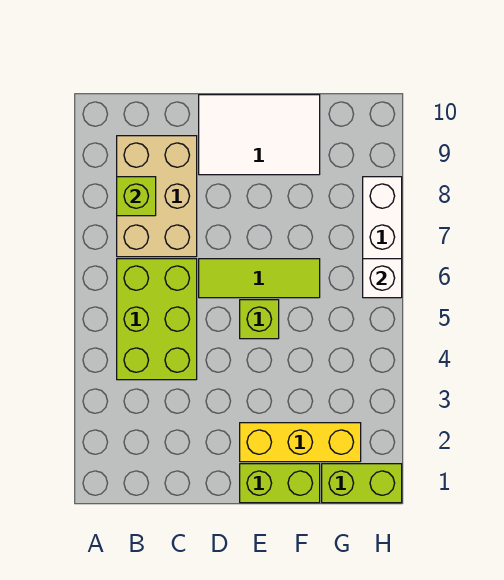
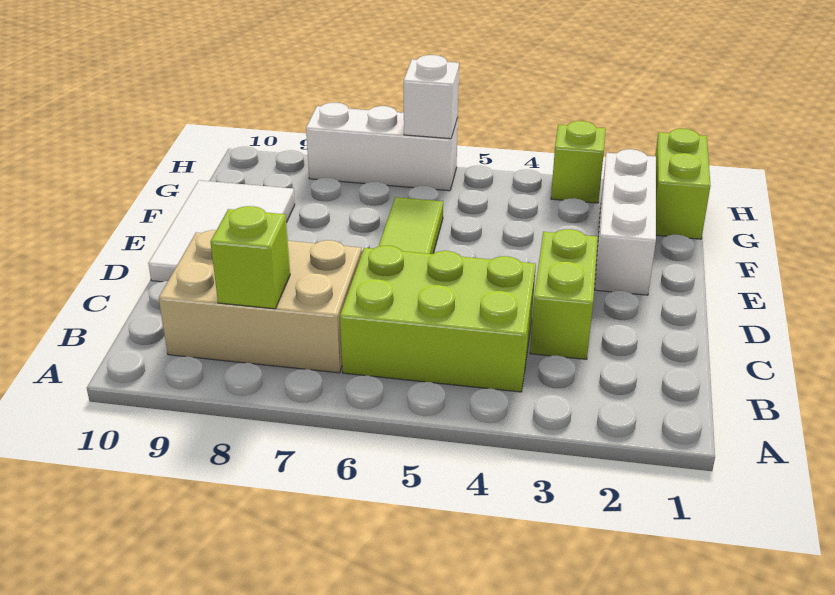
lime 1x2 brick [240,464,320,503] -> lime 1x2 brick moved to [530,229,598,359]
yellow 1x3 brick [240,423,361,462] -> white 1x3 brick [595,149,656,295]
lime 1x1 brick [240,300,279,339] -> lime 1x1 brick moved to [551,121,606,203]

